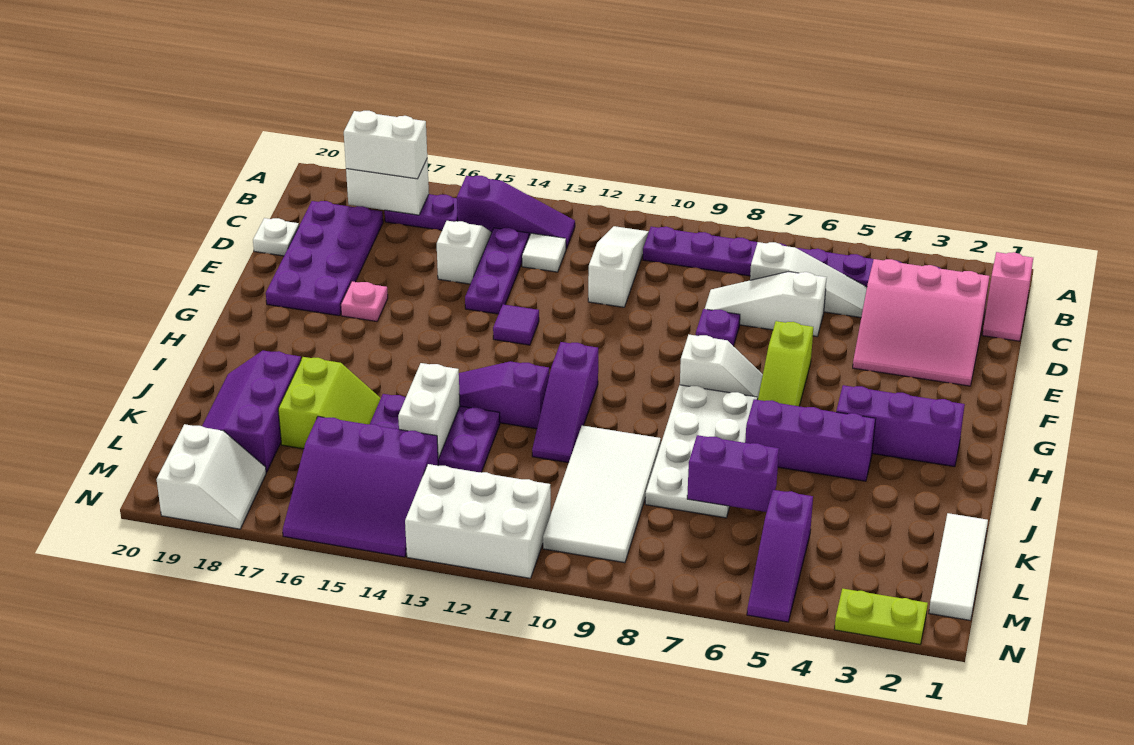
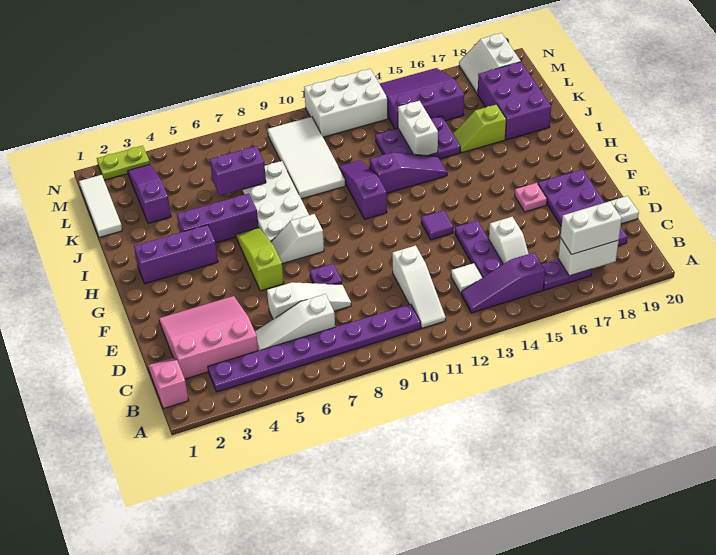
lime 2x2 slope [278,357,381,449] -> lime 1x2 slope [453,104,506,153]
purple 2x3 slope [202,351,301,472] -> purple 2x3 brick [478,62,551,140]
purple 1x3 slope [747,490,813,622] -> purple 1x3 slope moved to [128,165,171,224]

